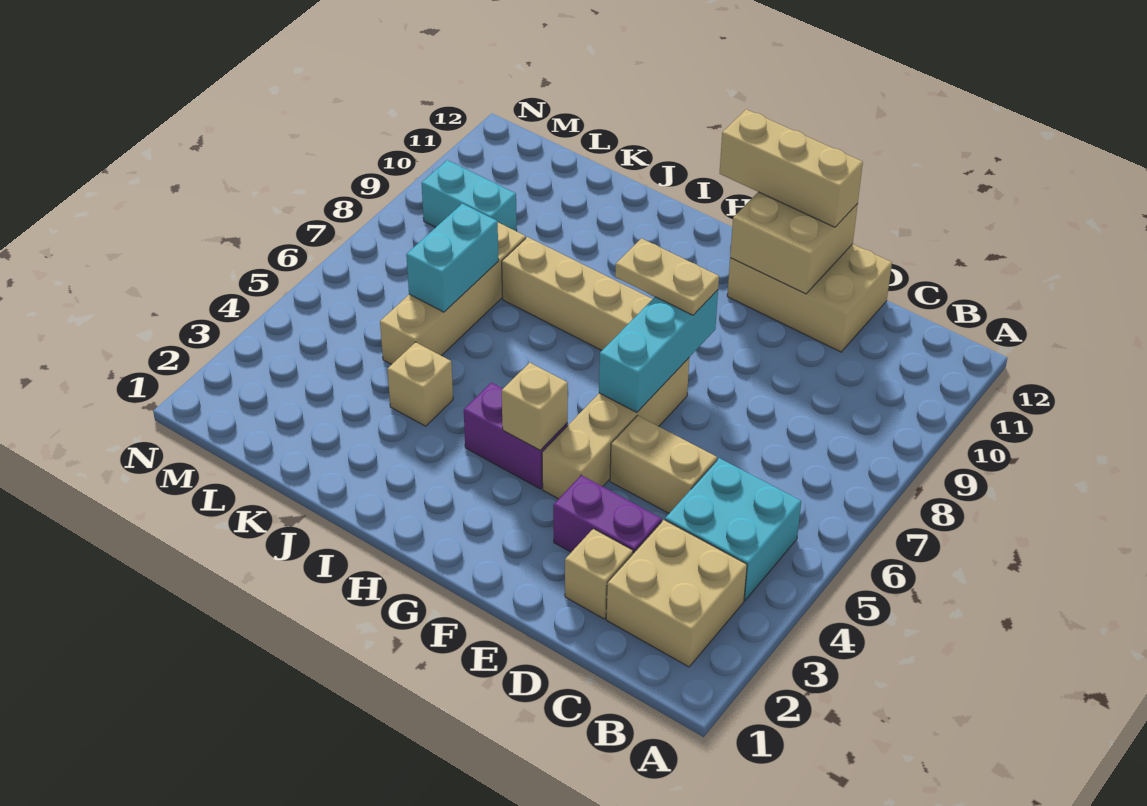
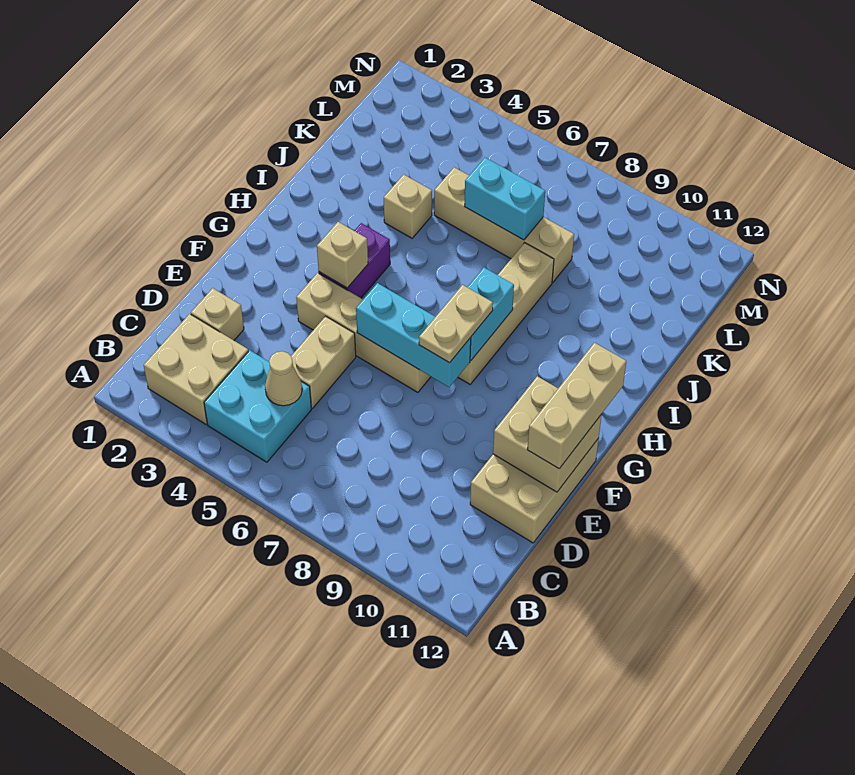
none -> tan 1x1 cone [265,351,302,406]
purple 1x2 brick [553,475,662,553] -> none
cyan 1x2 brick [422,160,517,231] -> cyan 1x2 brick moved to [467,268,514,361]

